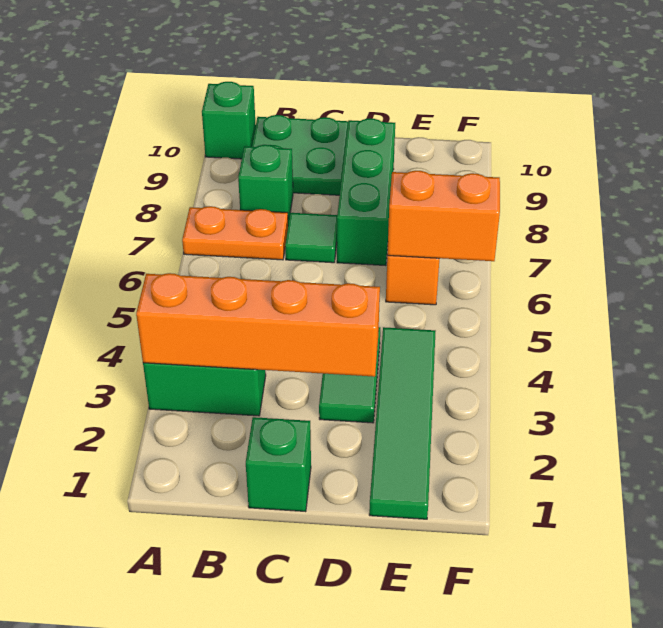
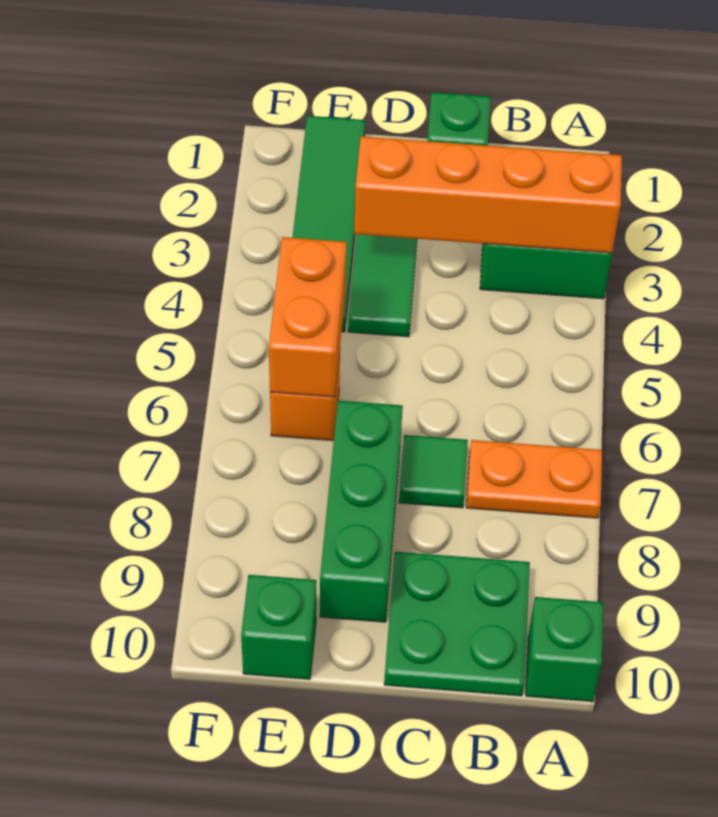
green 1x1 brick [238,145,293,223] -> green 1x1 brick moved to [241,575,316,679]
orange 1x2 brick [387,171,500,261] -> orange 1x2 brick turned to [269,237,347,397]

